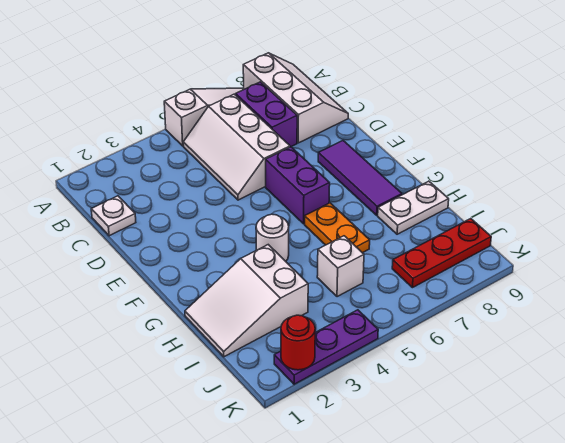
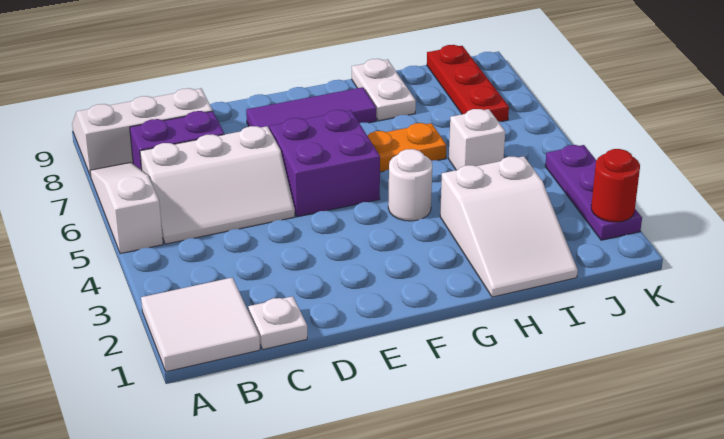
none -> white 2x2 tile [141,278,260,372]
purple 1x2 brick [266,147,330,224] -> purple 2x2 brick [270,110,380,217]

